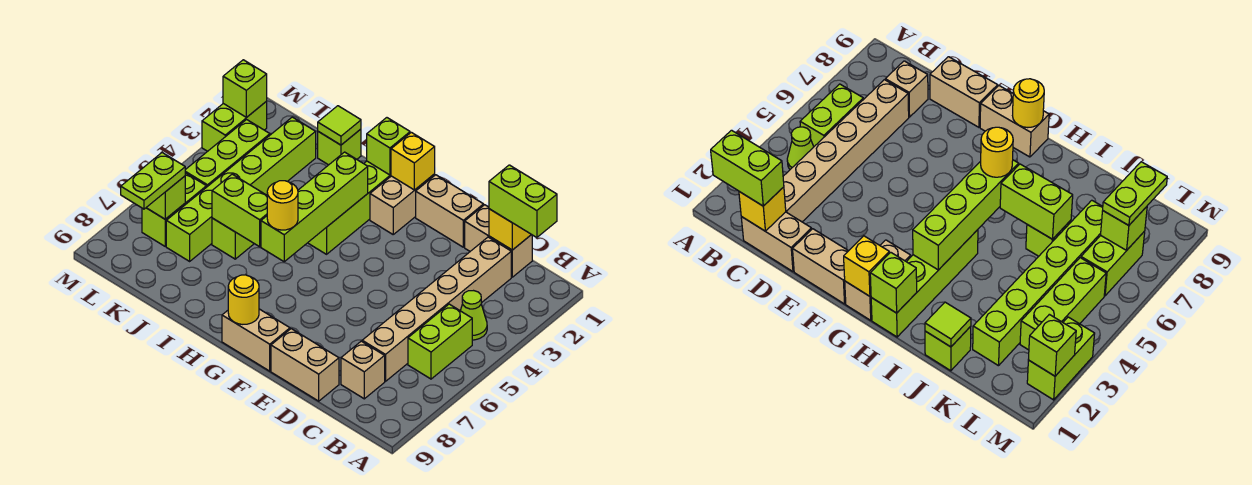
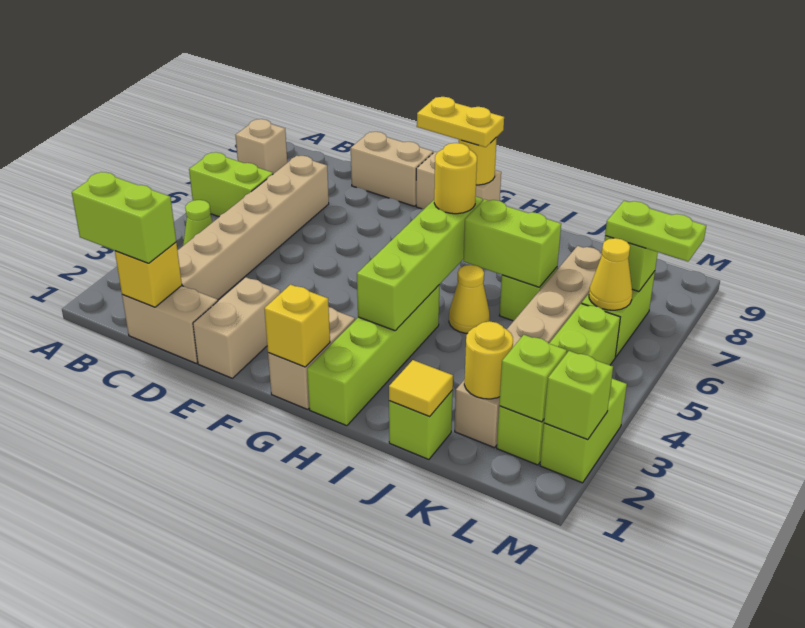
lime 1x2 brick [408,304,472,379] -> lime 1x2 brick turned to [189,152,273,217]
tan 1x1 brick [341,341,385,399] -> tan 1x1 brick moved to [236,119,287,174]
tan 1x2 brick [416,175,484,247] -> tan 1x2 brick turned to [193,277,280,378]
none -> yellow 1x2 plate [417,97,504,147]
lime 1x1 brick [367,118,410,175] -> lime 1x1 brick moved to [499,335,567,422]
none -> yellow 1x1 cone [449,265,490,333]
lime 1x1 tile [318,106,361,145] -> yellow 1x1 tile [389,360,453,416]
lime 1x6 brick [166,117,316,261] -> tan 1x6 brick [455,246,602,448]
none -> yellow 1x1 round brick [464,321,513,399]
lime 1x3 brick [185,120,270,187] -> lime 1x4 brick [497,304,620,465]
none -> yellow 1x1 cone [589,238,632,310]
lime 1x2 plate [121,153,185,209] -> lime 1x2 plate turned to [605,201,706,261]

